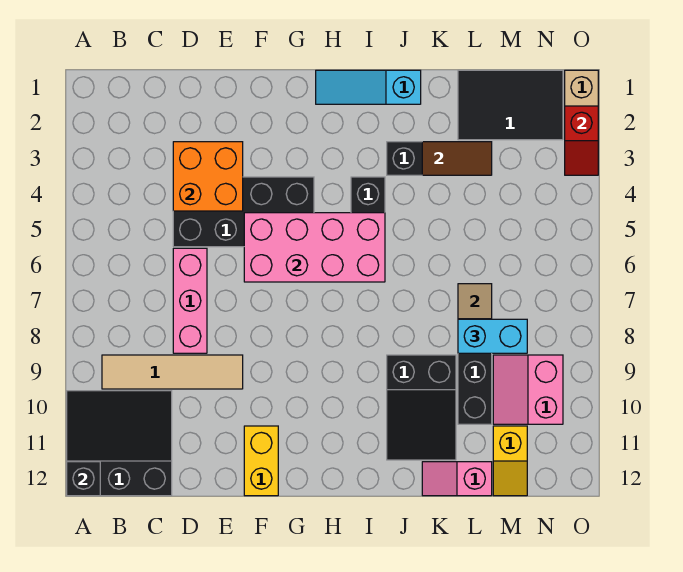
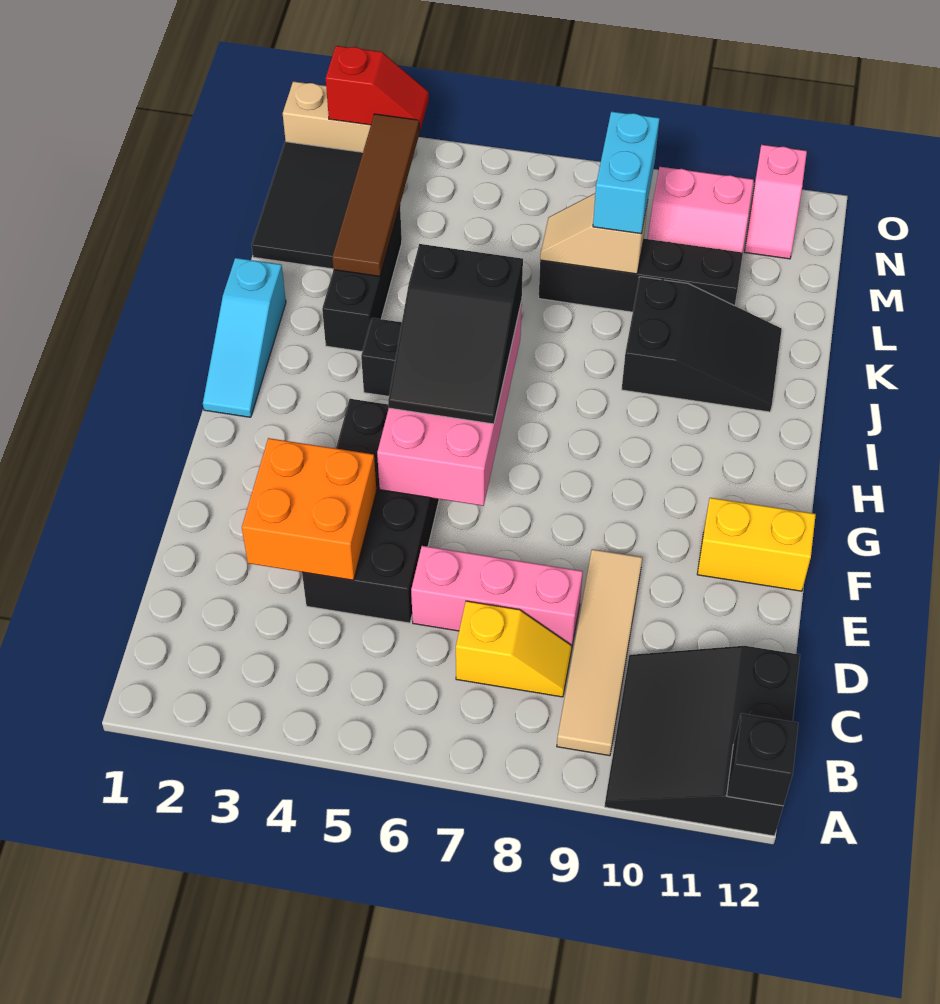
none -> black 2x3 slope [388,244,523,424]
brown 1x2 tile [422,142,492,175] -> brown 1x4 tile [332,114,420,276]
pink 1x2 slope [422,462,492,496] -> pink 1x2 slope moved to [745,145,807,259]
yellow 1x2 slope [493,426,527,496] -> yellow 1x2 slope moved to [456,601,572,697]

